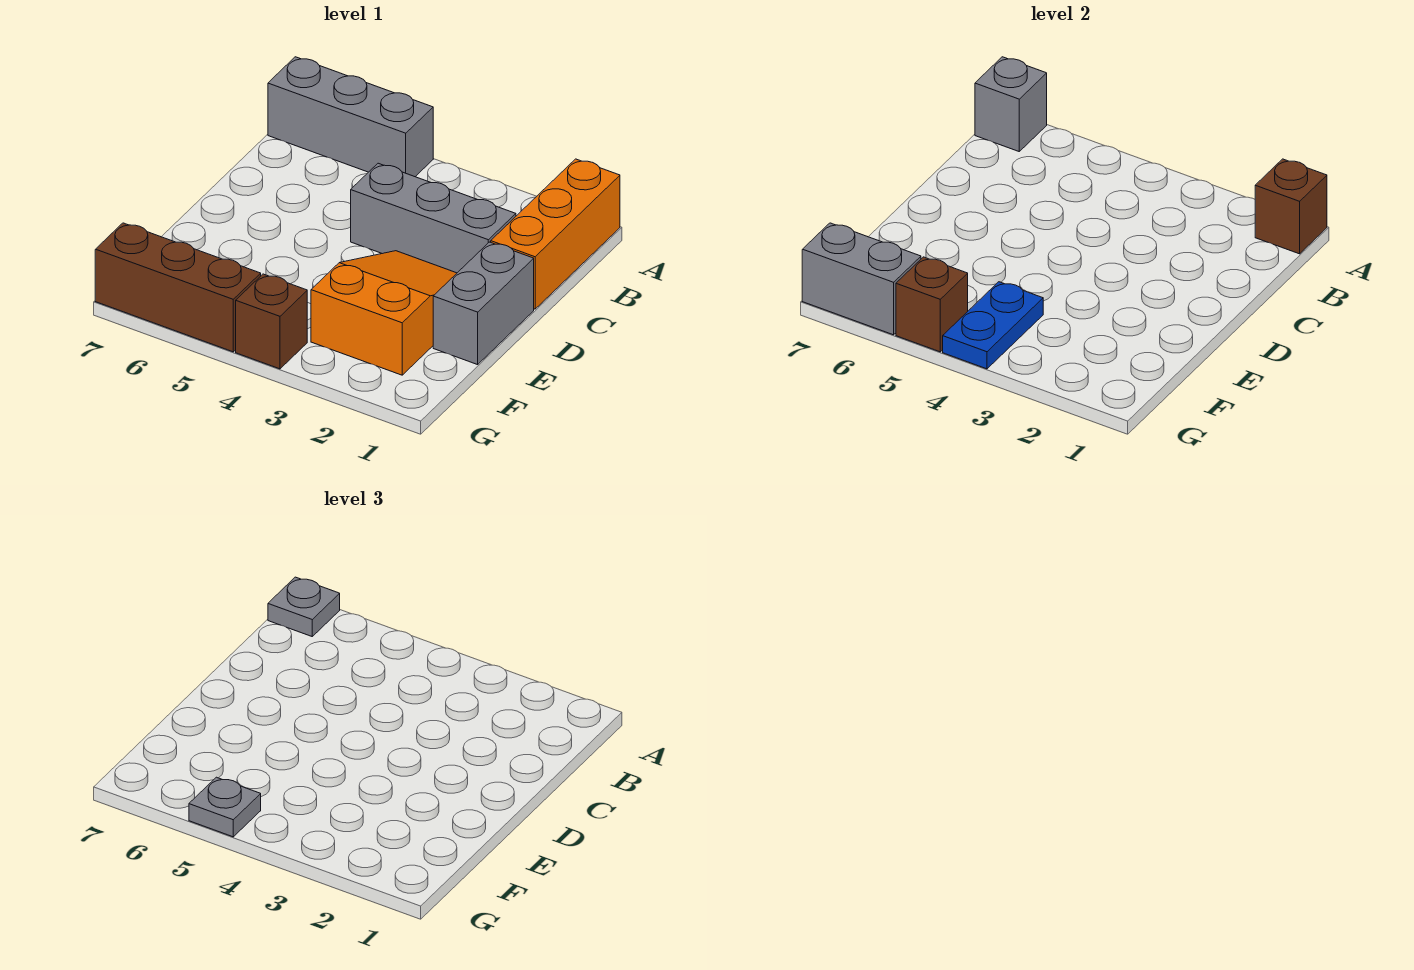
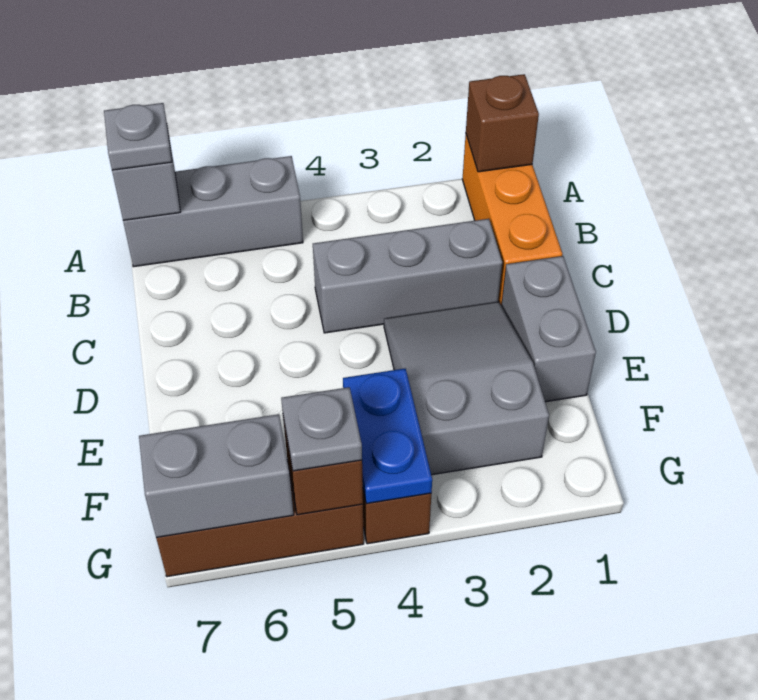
orange 2x3 slope [311,251,457,375] -> grey 2x3 slope [384,301,549,475]

